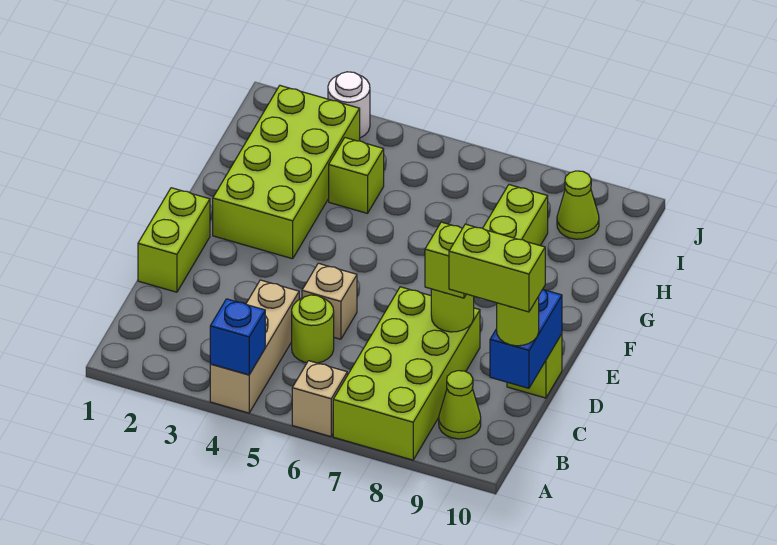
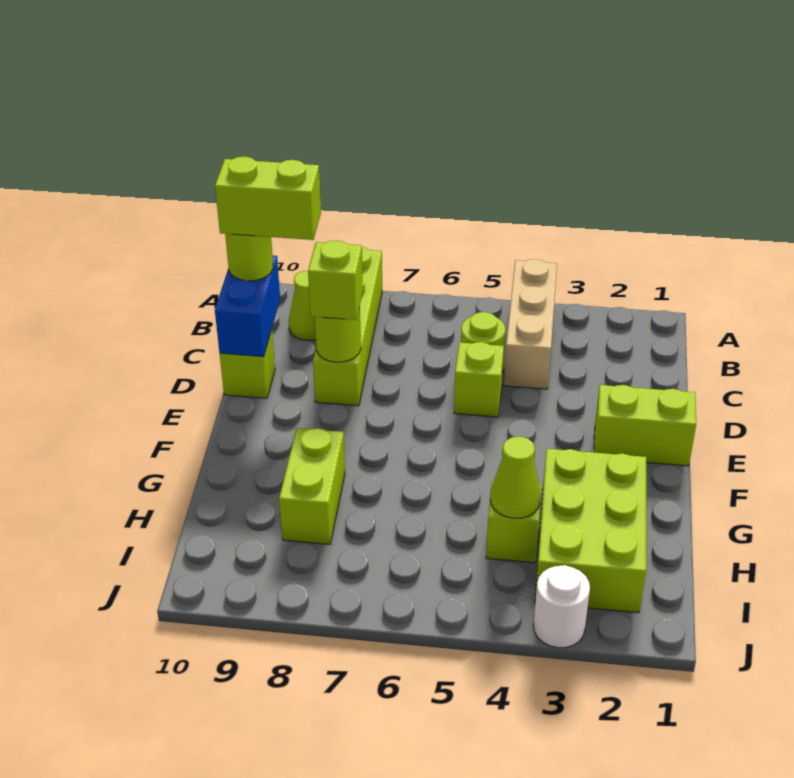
blue 1x1 brick [210,299,265,375] -> none
tan 1x1 brick [292,361,347,437] -> none
lime 2x4 brick [333,287,480,460] -> lime 1x4 brick [313,247,382,406]
lime 1x2 brick [138,188,210,292] -> lime 1x2 brick turned to [594,385,696,466]
tan 1x1 brick [302,263,357,339] -> lime 1x1 brick [454,342,504,417]
lime 2x4 brick [212,86,360,259] -> lime 2x3 brick [535,449,646,613]
lime 1x1 cone [557,171,599,239] -> lime 1x1 cone moved to [490,436,541,518]

